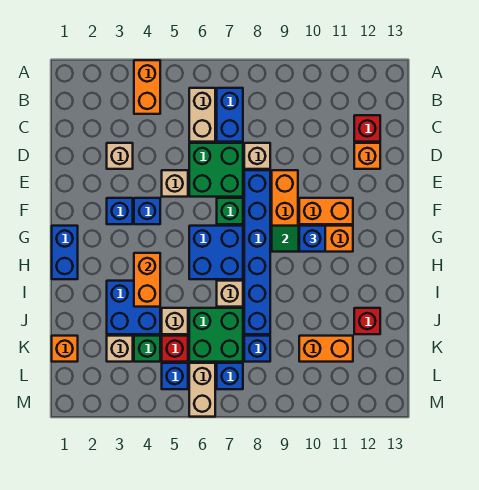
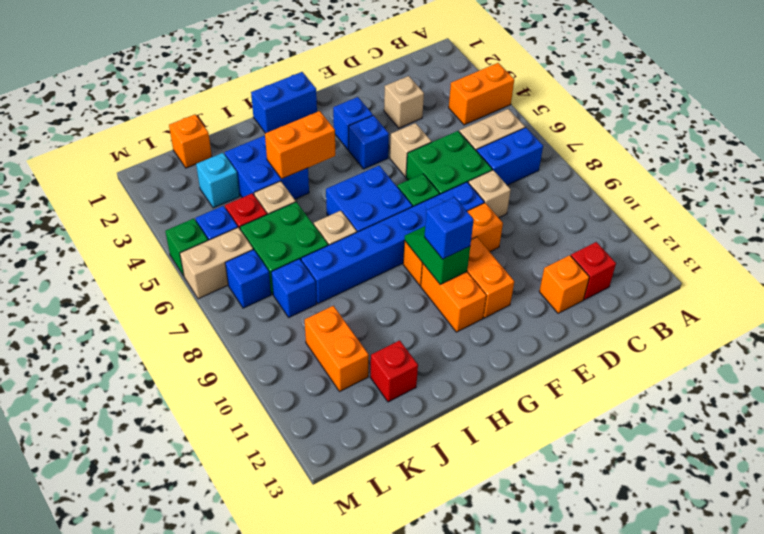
tan 1x1 brick [107,336,133,362] -> cyan 1x1 brick [196,153,240,208]
green 1x1 brick [134,336,160,362] -> green 1x1 brick moved to [165,219,208,276]

